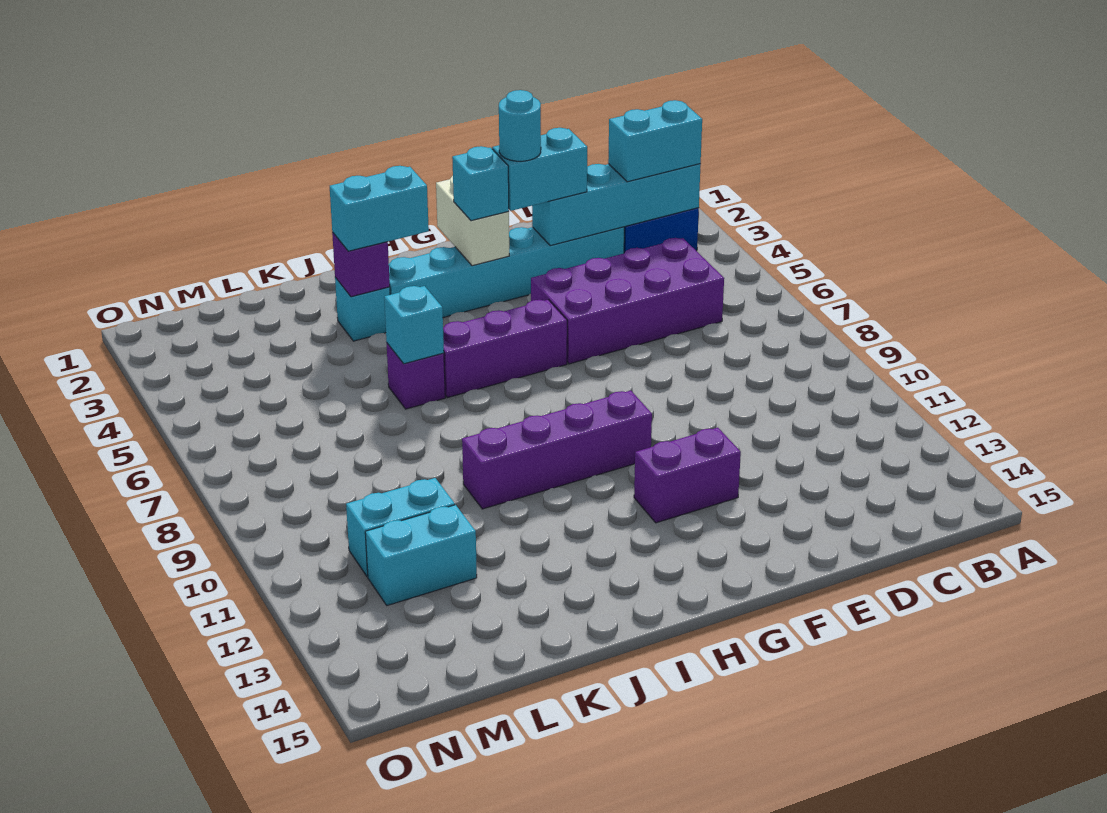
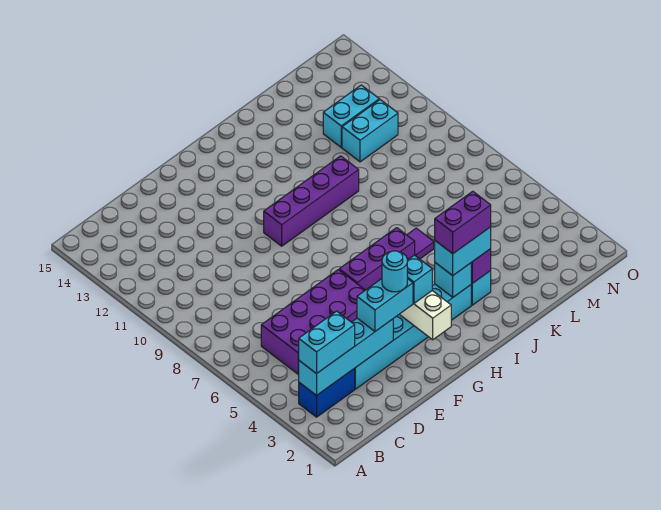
purple 1x2 brick [634,428,741,523] -> purple 1x2 brick moved to [435,191,491,254]
purple 1x1 brick [387,343,445,409] -> purple 1x1 tile [407,228,434,259]
cyan 1x1 brick [384,286,444,364] -> cyan 1x1 brick moved to [435,263,471,297]

